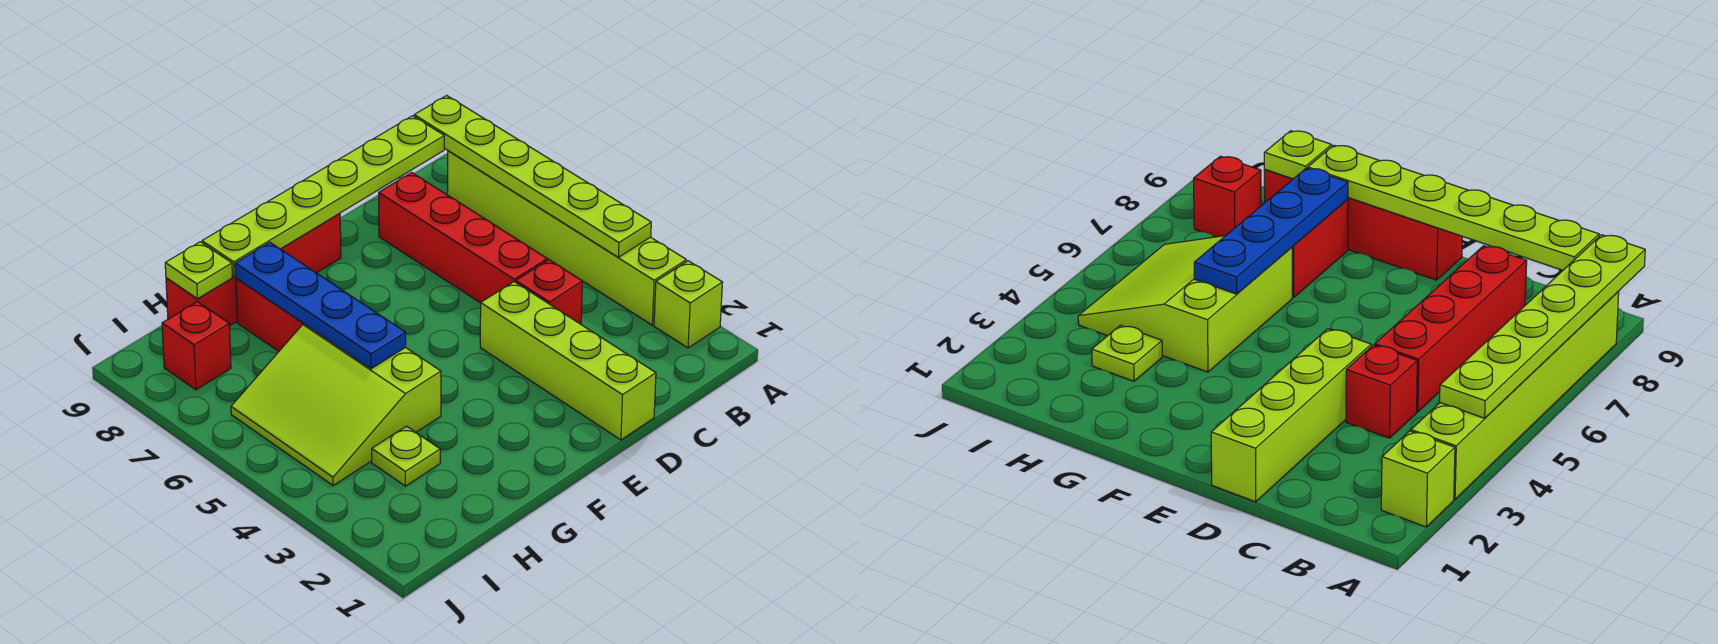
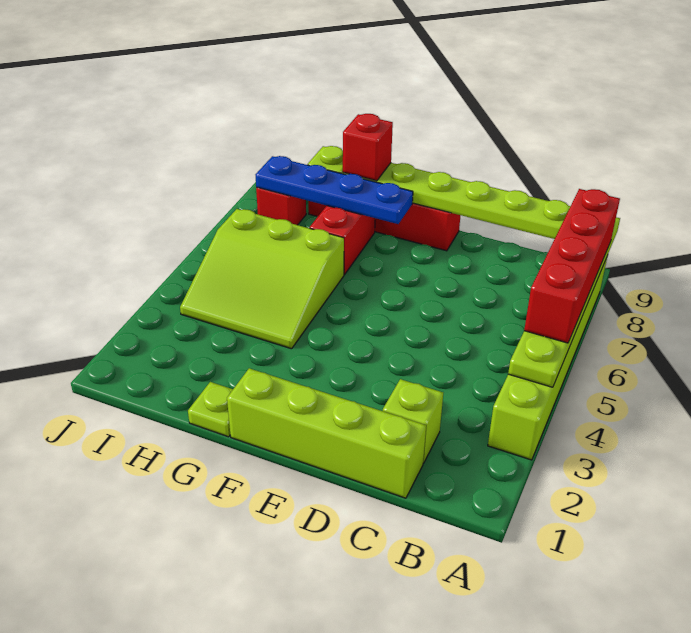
lime 1x1 brick [654,261,723,348] -> lime 1x1 brick moved to [383,379,443,463]
red 1x1 brick [516,260,582,324] -> red 1x1 brick moved to [343,114,393,181]
red 1x4 brick [379,173,547,303] -> red 1x4 brick moved to [524,189,620,343]
lime 1x4 brick [480,282,656,440] -> lime 1x4 brick turned to [227,368,426,498]
lime 3x3 slope [231,324,441,485] -> lime 3x3 slope turned to [180,209,344,349]
blue 1x4 plate [235,243,406,369] -> blue 1x4 plate turned to [255,156,413,224]
lime 1x1 plate [372,426,440,486] -> lime 1x1 plate moved to [188,382,233,437]

